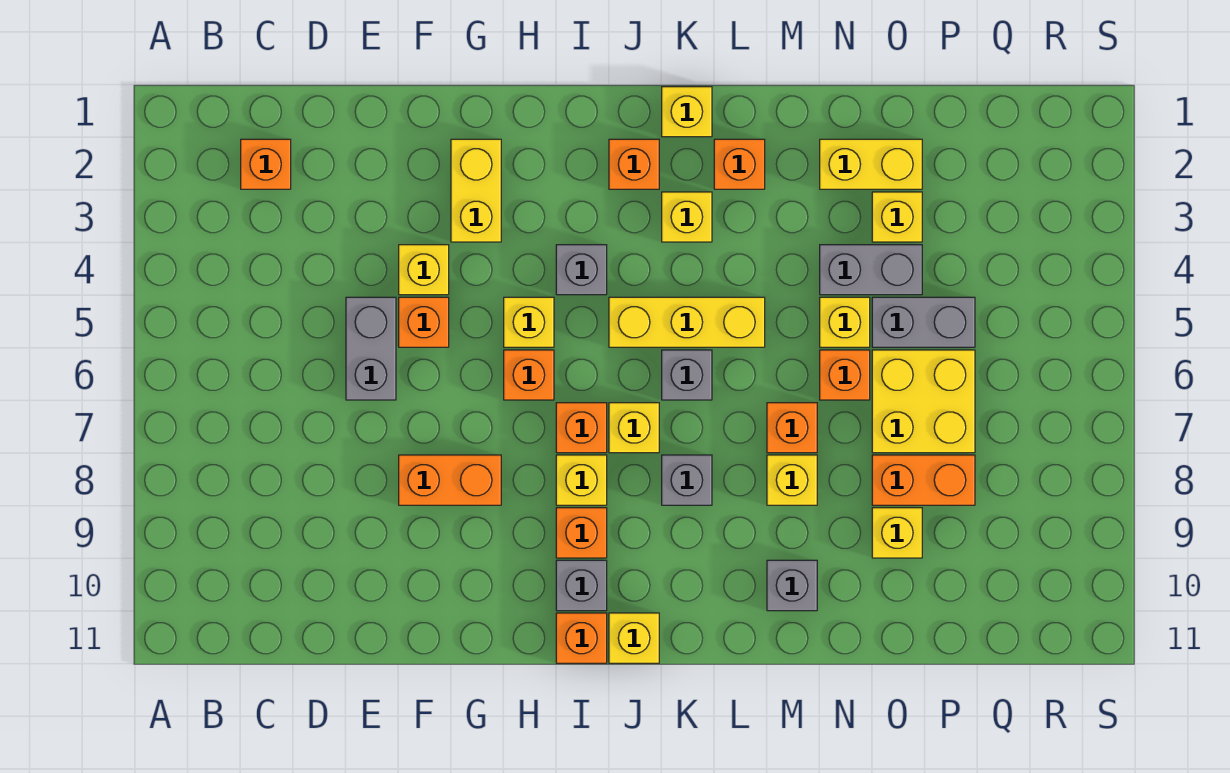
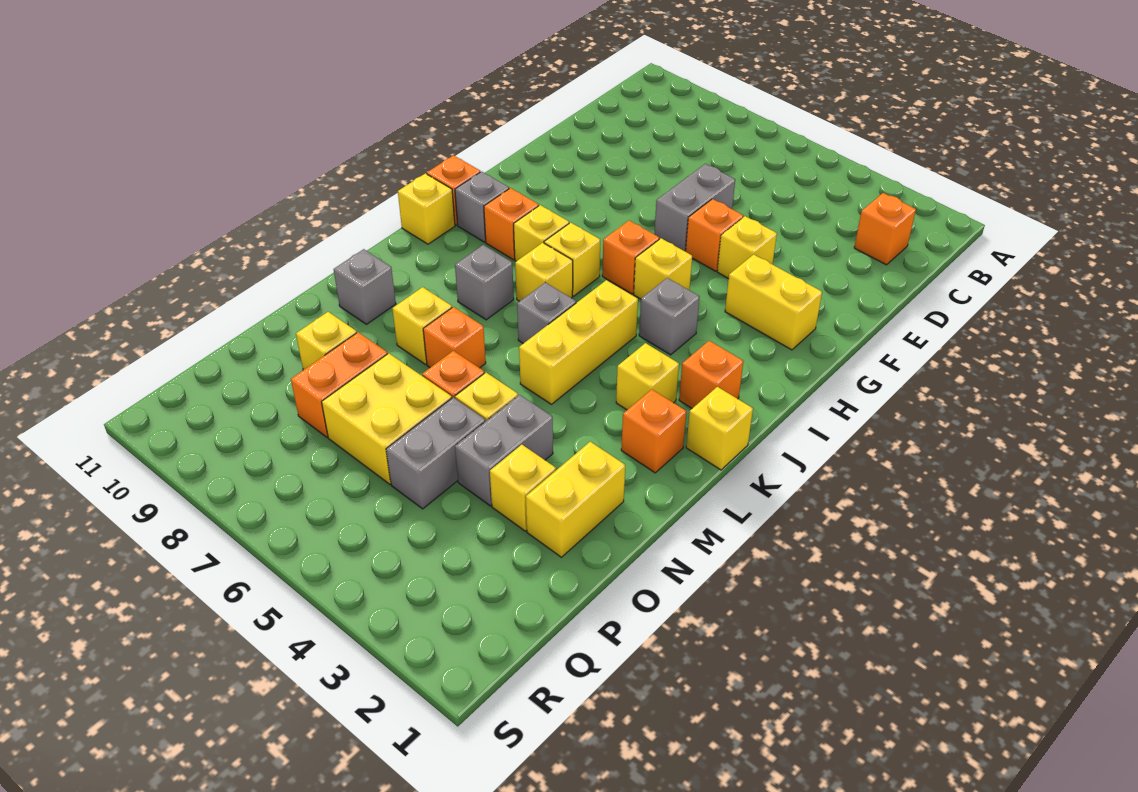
grey 1x2 brick [346,297,396,400] -> grey 1x2 brick turned to [654,164,735,252]
orange 1x2 brick [399,455,501,505] -> none
orange 1x1 brick [556,403,607,453] -> yellow 1x1 brick [544,223,600,296]

